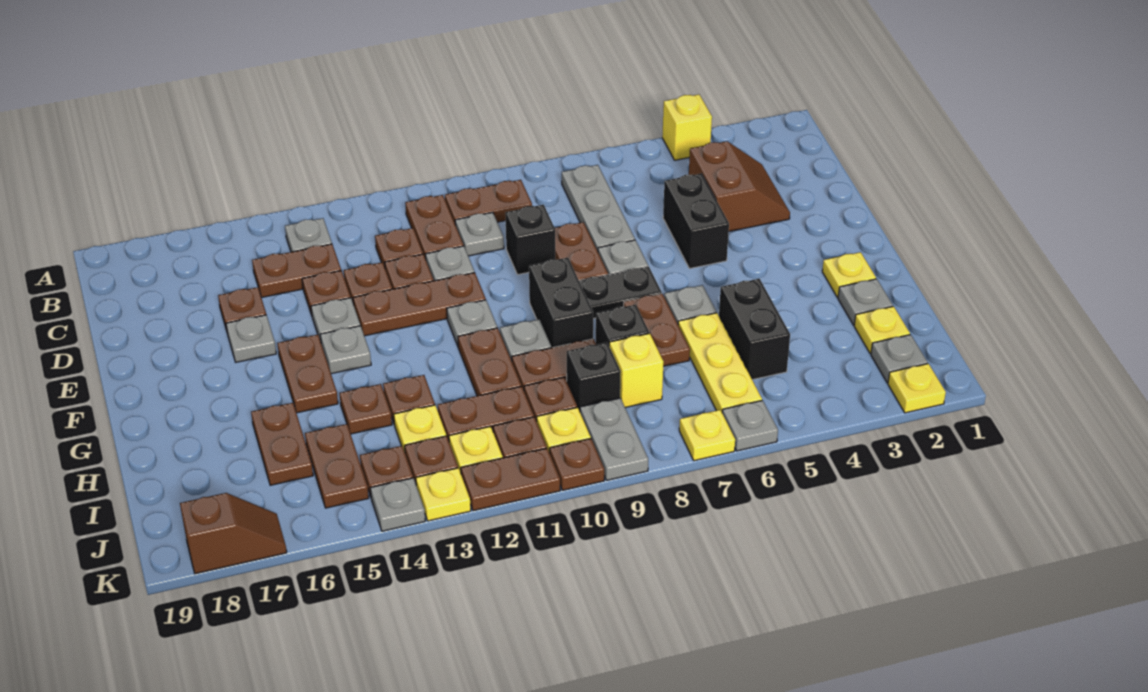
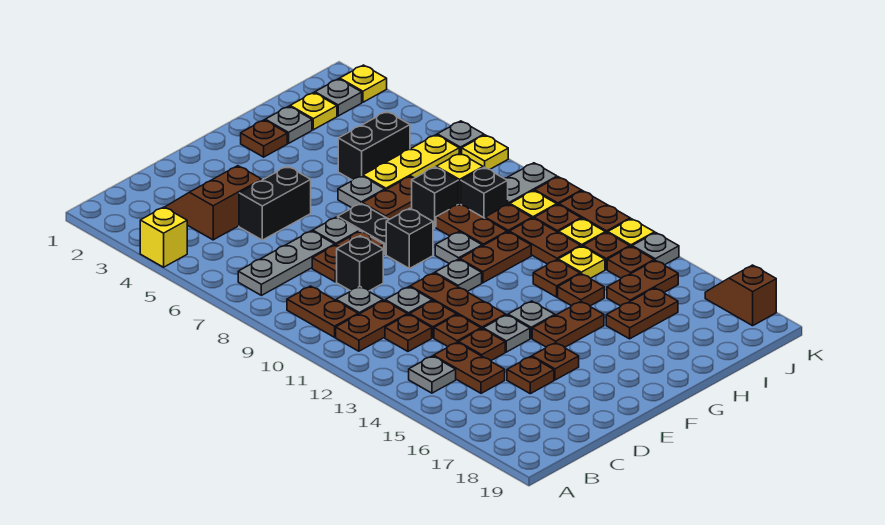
grey 1x1 plate [226,315,276,362] -> brown 1x1 plate [532,343,579,380]
black 1x2 brick [529,258,593,348] -> black 1x1 brick [386,208,433,269]
yellow 1x1 plate [822,252,876,298] -> brown 1x1 plate [241,120,287,157]

